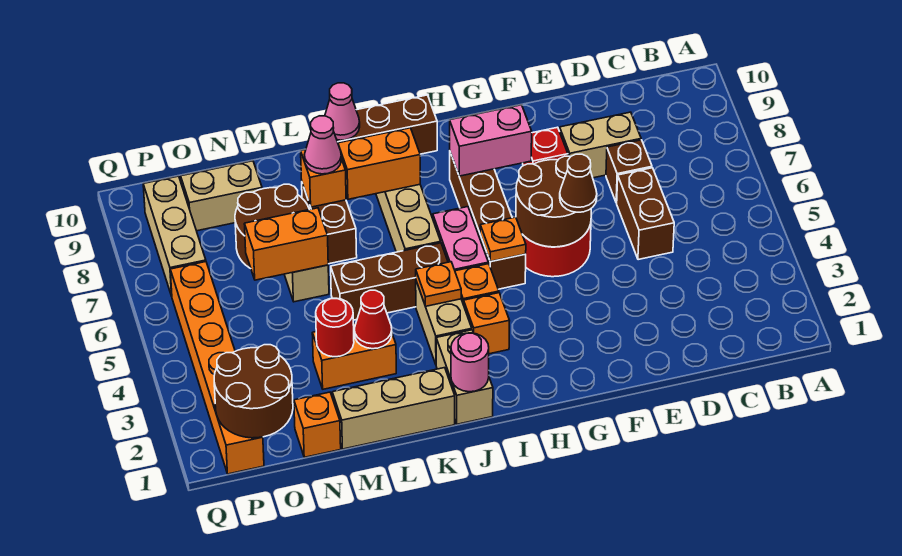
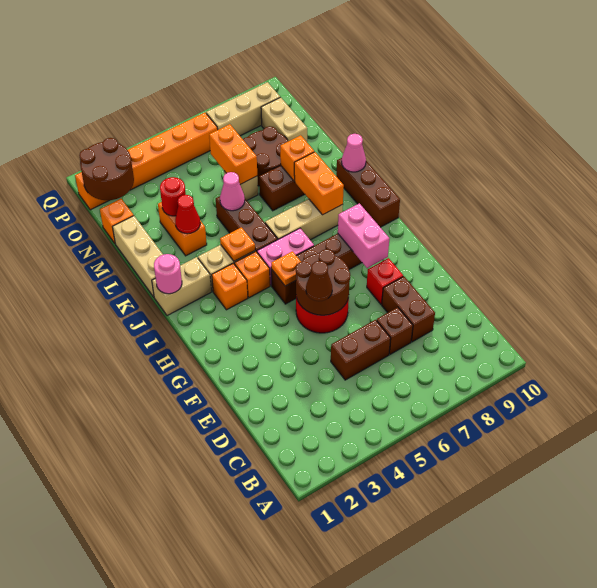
tan 1x2 brick [560,112,641,178] -> brown 1x2 brick [382,276,435,342]
pink 1x1 cone [305,116,341,174] -> pink 1x1 cone moved to [220,172,245,211]

